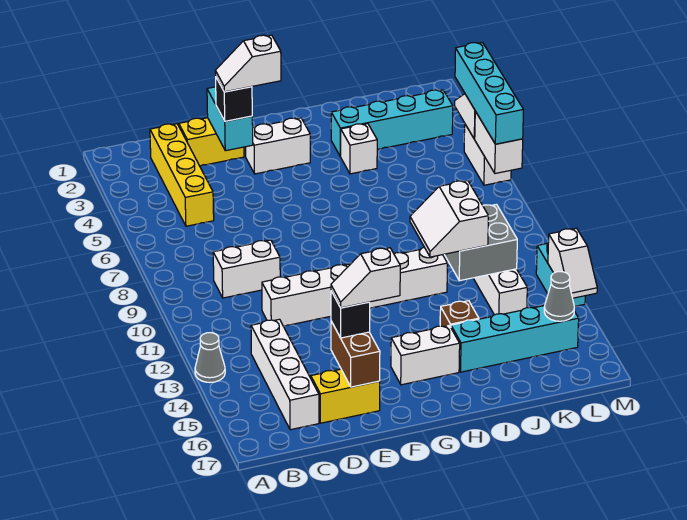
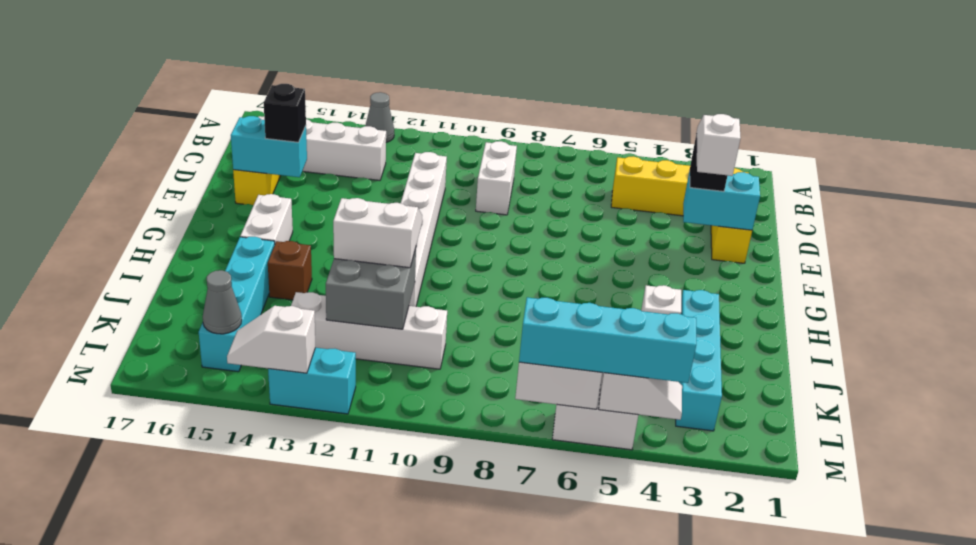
brown 1x2 brick [331,321,380,387] -> cyan 1x2 brick [231,116,307,177]
white 1x2 slope [331,248,400,308] -> none
white 1x2 brick [246,118,310,174] -> none

